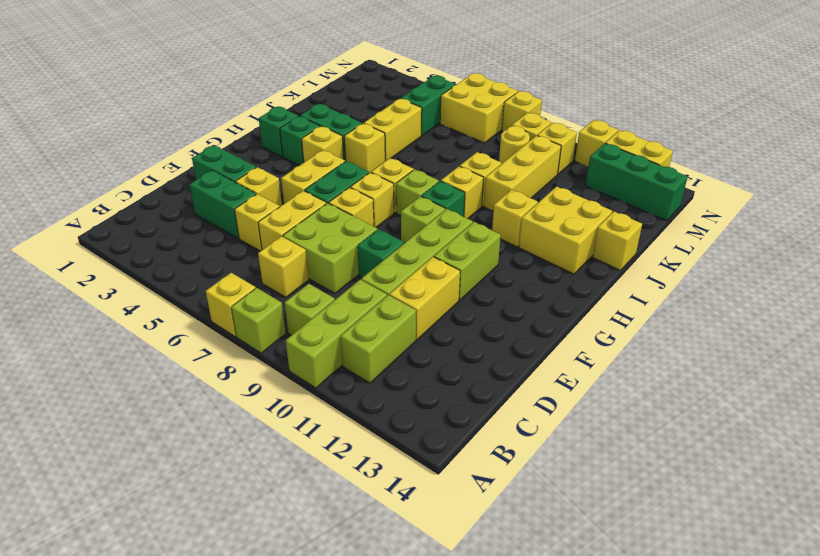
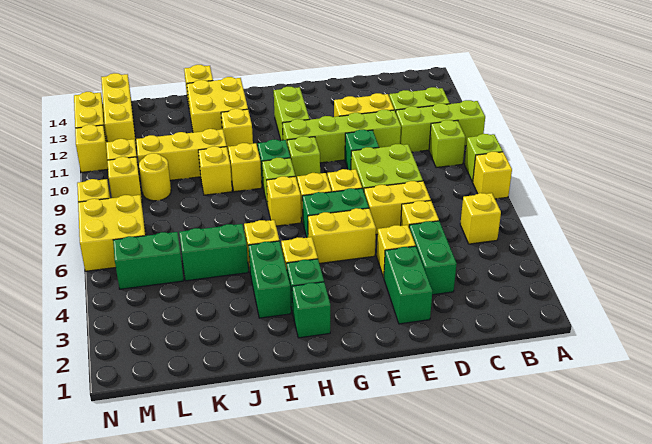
yellow 1x1 brick [258,236,309,297] -> yellow 1x1 brick moved to [460,193,501,244]
lime 1x2 brick [434,222,501,300] -> lime 1x2 brick turned to [274,87,310,140]
yellow 1x2 brick [364,99,422,161] -> green 1x2 brick [179,224,248,281]
green 1x3 brick [585,143,688,221] -> yellow 1x3 brick [101,73,136,146]

